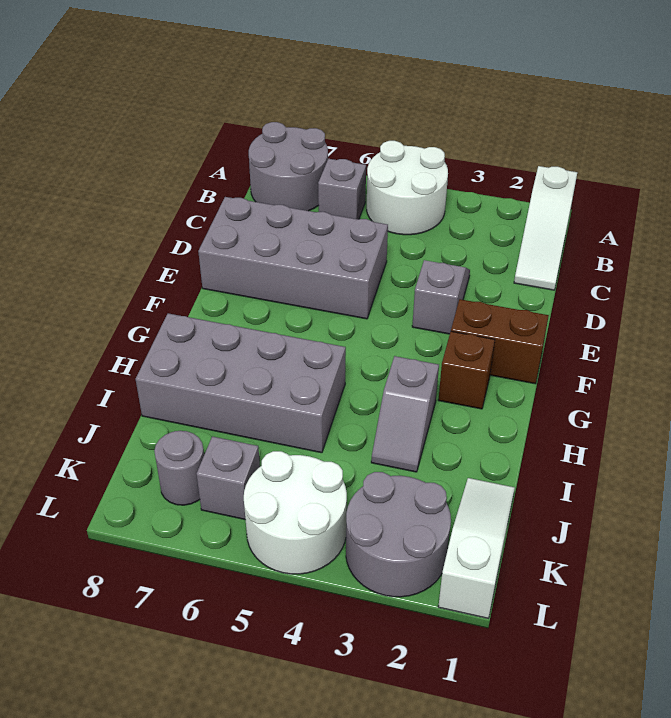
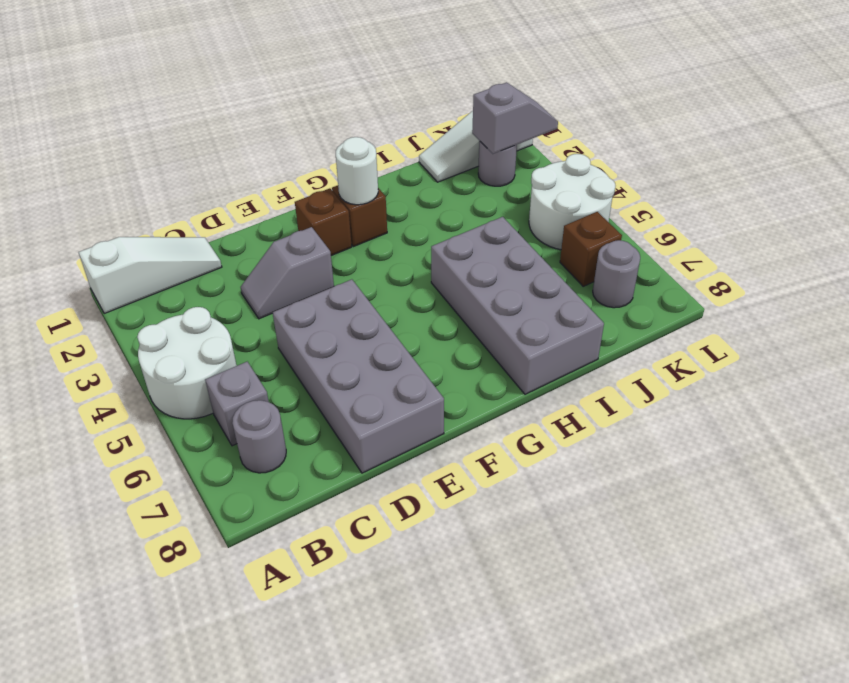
grey 2x2 round brick [249,122,328,211] -> grey 1x1 round brick [232,400,286,473]
brown 1x2 brick [451,299,549,384] -> brown 1x1 brick [295,188,352,256]
none -> white 1x1 round brick [336,137,378,205]
grey 1x2 slope [371,356,439,472] -> grey 1x2 slope moved to [472,82,558,154]
grey 2x2 round brick [346,472,451,597] -> grey 1x1 round brick [478,141,517,186]
grey 1x1 brick [197,436,260,519] -> brown 1x1 brick [560,212,622,286]

